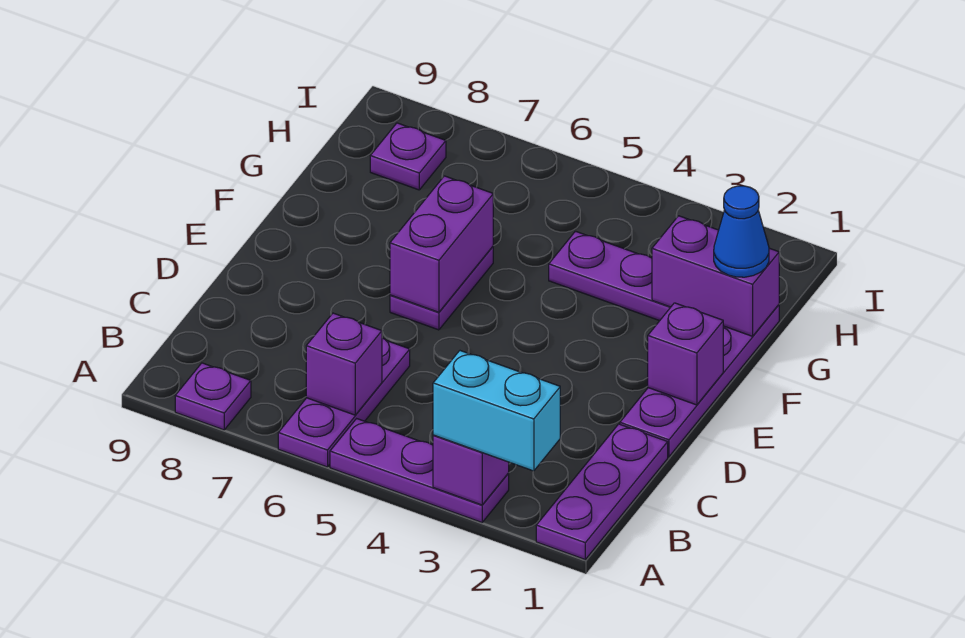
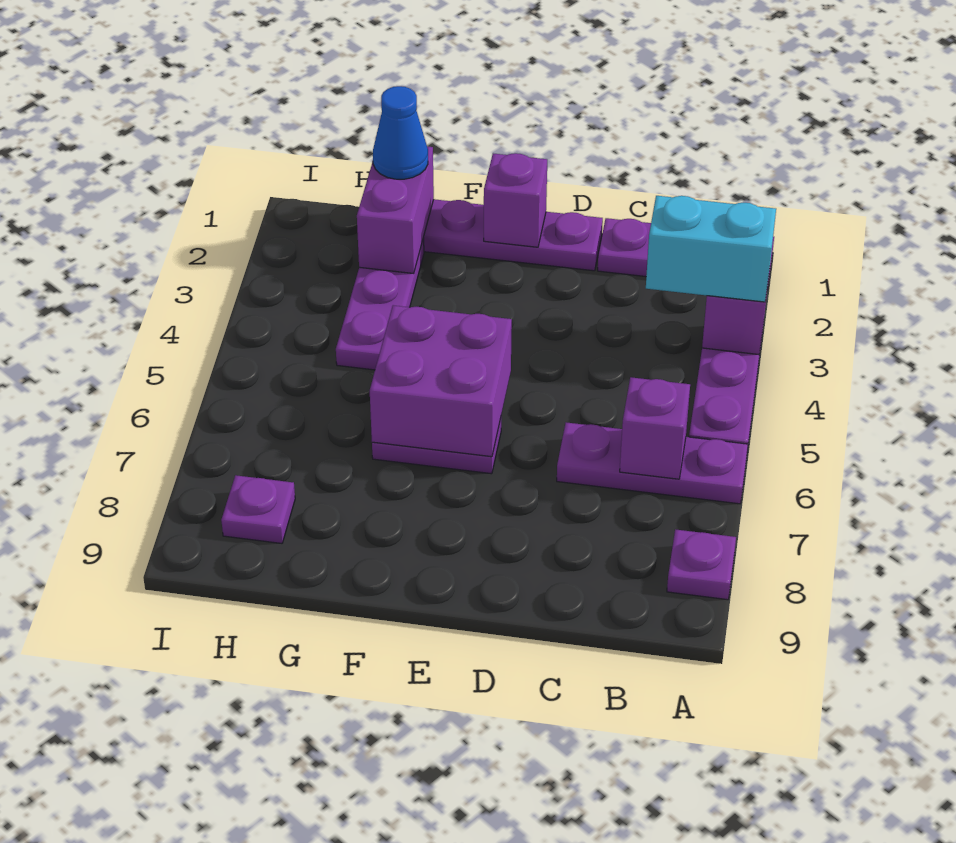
cyan 1x2 brick [433,351,560,471] -> cyan 1x2 brick turned to [646,196,776,302]
purple 1x2 brick [390,176,493,312] -> purple 2x2 brick [370,305,512,457]

